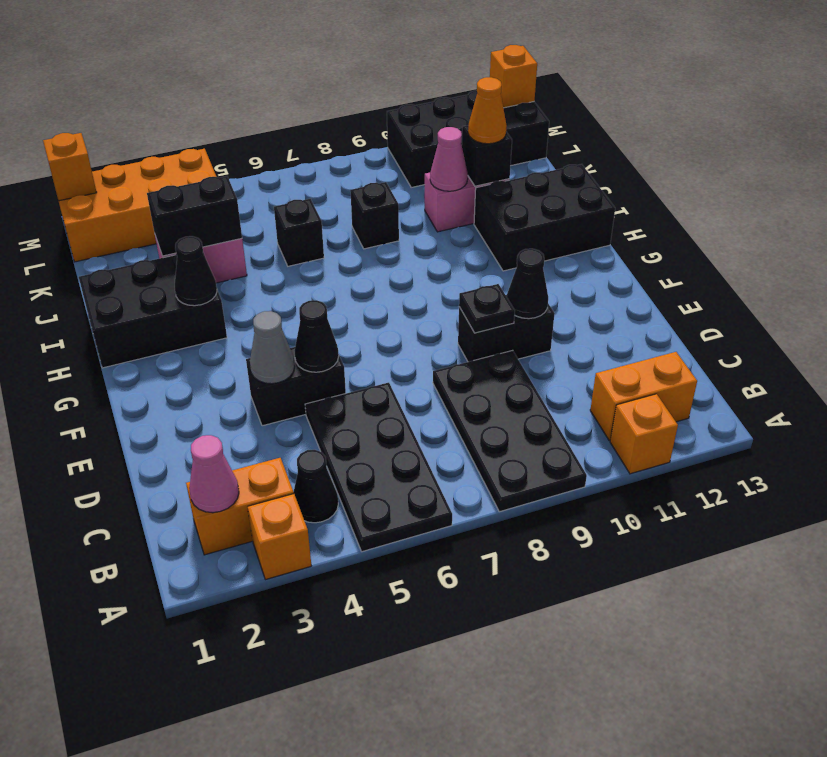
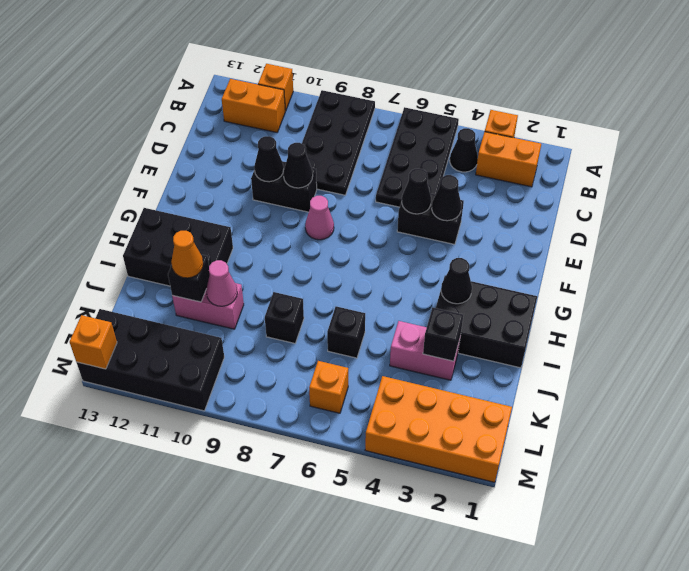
pink 1x1 cone [189,435,239,513] -> pink 1x1 cone moved to [305,196,334,240]
grey 1x1 cone [250,311,295,384] -> black 1x1 cone [432,175,461,221]
black 1x1 plate [459,284,515,333] -> black 1x1 cone [284,143,313,188]
black 1x2 brick [147,176,242,256] -> black 1x1 brick [423,308,463,361]
orange 1x1 brick [43,133,97,201] -> orange 1x1 brick moved to [309,361,348,413]

